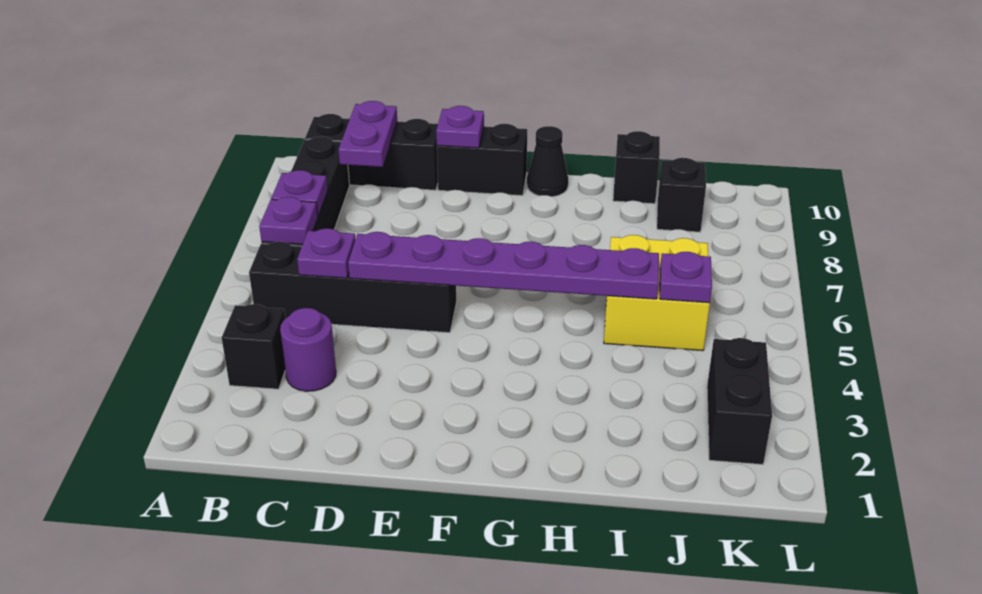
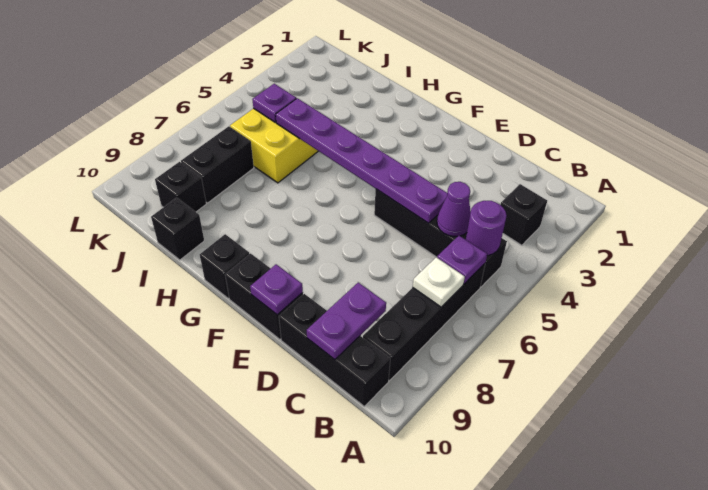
purple 1x1 plate [271,170,328,216] -> white 1x1 plate [413,257,465,307]
purple 1x1 round brick [280,308,336,391] -> purple 1x1 round brick moved to [466,201,507,256]
purple 1x1 plate [297,228,356,278] -> purple 1x1 cone [437,182,471,237]
black 1x1 cone [527,126,568,197] -> black 1x1 brick [200,234,249,299]
black 1x2 brick [707,338,772,465] -> black 1x2 brick moved to [181,126,254,203]

